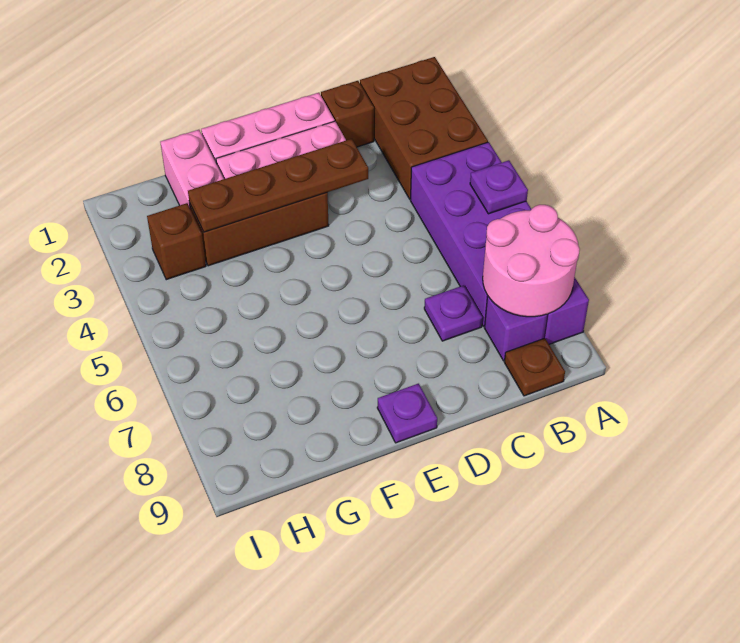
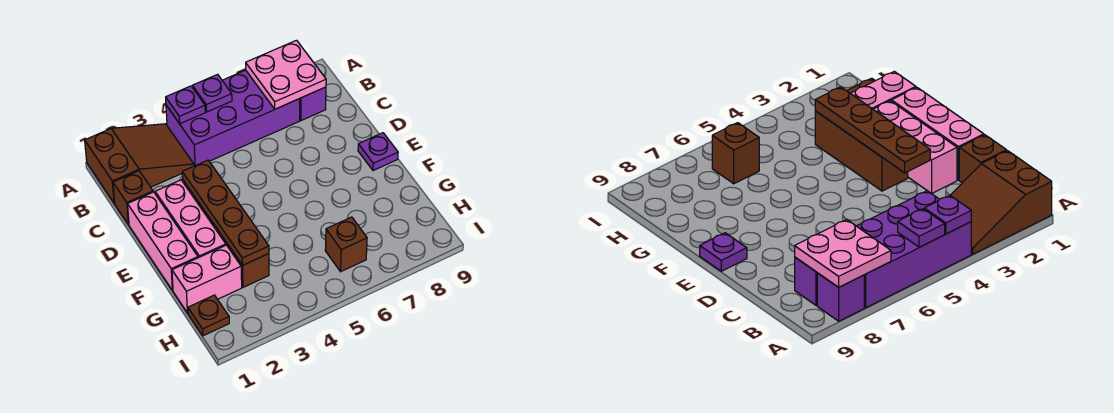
brown 2x3 brick [360,57,488,199] -> brown 2x3 slope [85,124,194,203]
pink 2x2 round brick [483,205,580,317] -> pink 2x2 plate [246,40,326,109]
brown 1x1 plate [504,338,565,396] -> brown 1x1 plate moved to [188,295,229,336]
purple 1x1 plate [424,285,482,341] -> purple 1x1 plate moved to [166,86,205,124]
brown 1x1 brick [147,203,206,280] -> brown 1x1 brick moved to [325,217,367,272]

